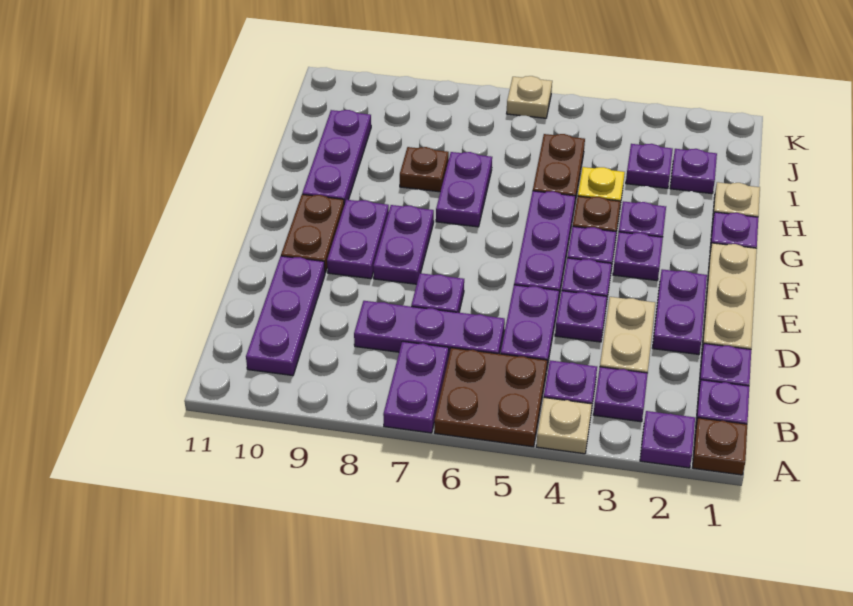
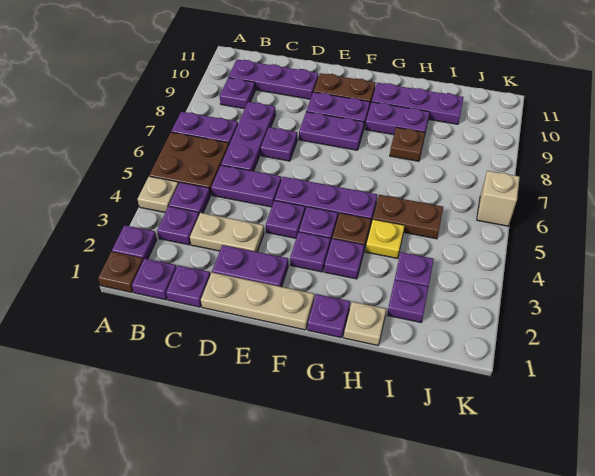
purple 1x1 plate [555,291,607,342] -> purple 1x1 plate moved to [220,78,255,109]
purple 1x2 plate [436,152,492,227] -> purple 1x2 plate moved to [365,102,429,137]
tan 1x1 plate [507,76,552,118] -> tan 1x1 brick [477,171,520,226]

